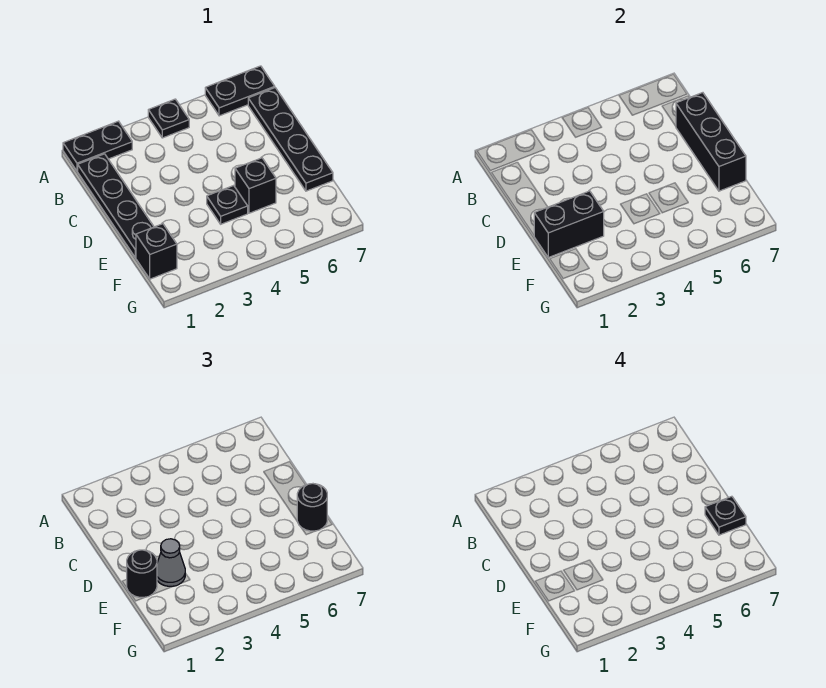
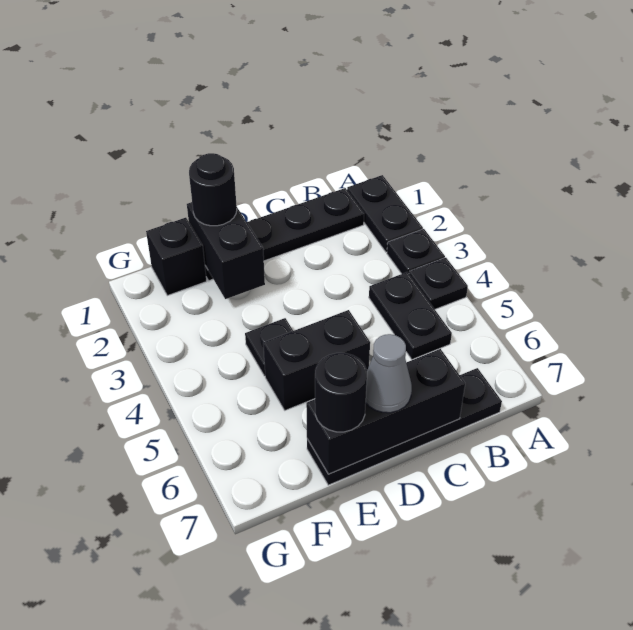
black 1x2 plate [205,66,275,116] -> black 1x2 plate moved to [369,272,452,359]
grey 1x1 cone [157,539,185,587] -> grey 1x1 cone moved to [366,334,412,413]
black 1x1 brick [235,158,276,213] -> black 1x2 brick [263,310,370,410]
black 1x1 plate [705,496,746,535] -> black 1x1 plate moved to [387,229,445,274]

